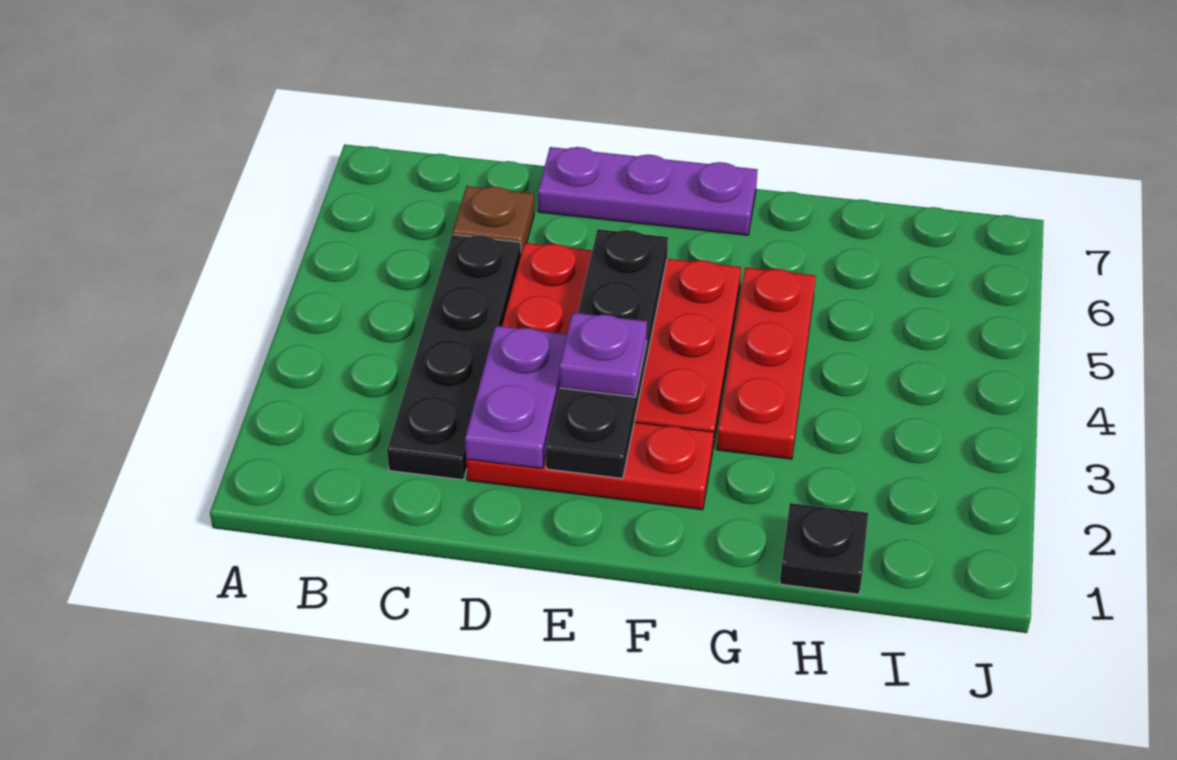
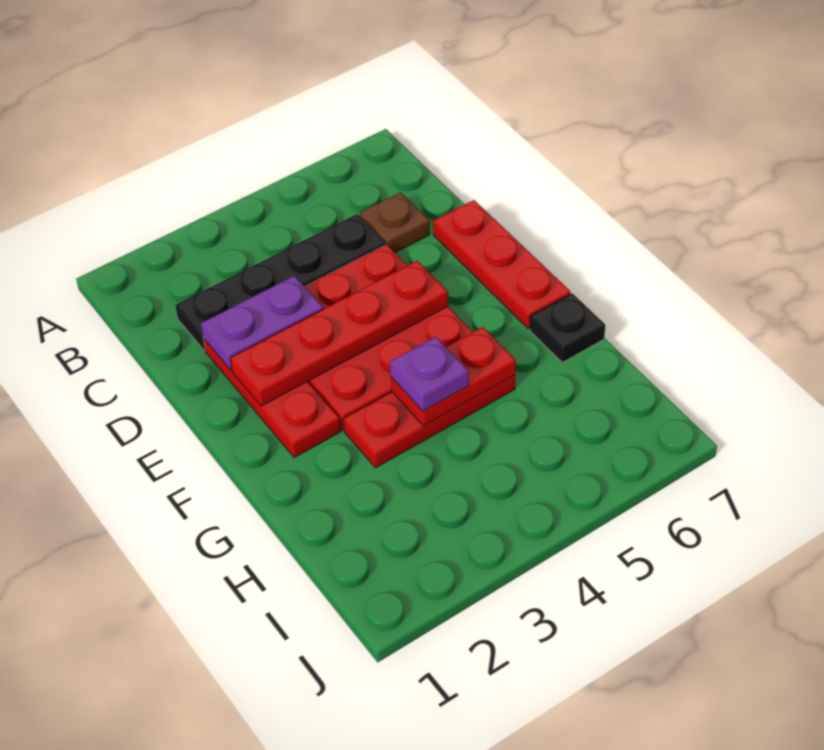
purple 1x3 plate [538,147,757,235] -> red 1x3 plate [433,200,571,329]
black 1x4 plate [546,229,668,479] -> red 1x4 plate [230,261,448,406]
purple 1x1 plate [559,313,647,397] -> purple 1x1 plate moved to [390,337,469,411]
none -> red 1x2 plate [391,327,516,426]
black 1x1 plate [780,503,868,594] -> black 1x1 plate moved to [530,293,605,362]

